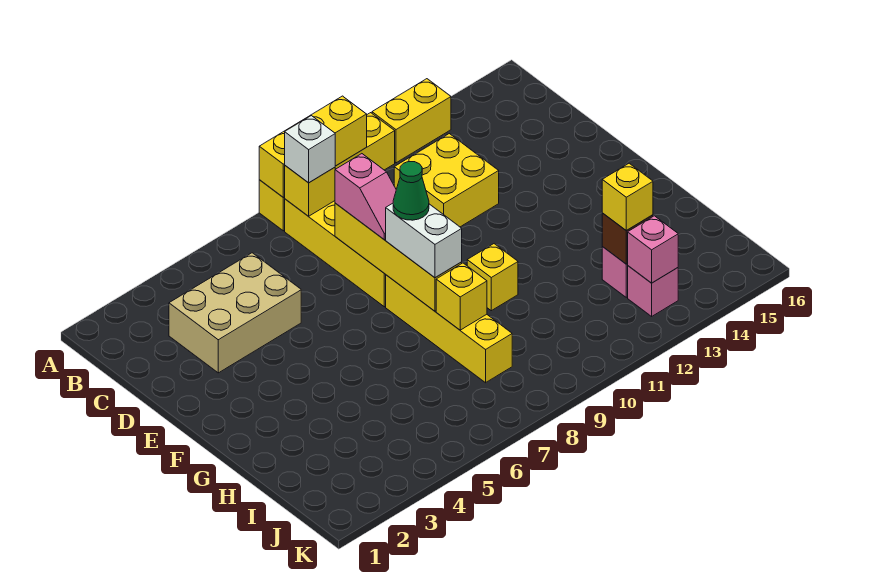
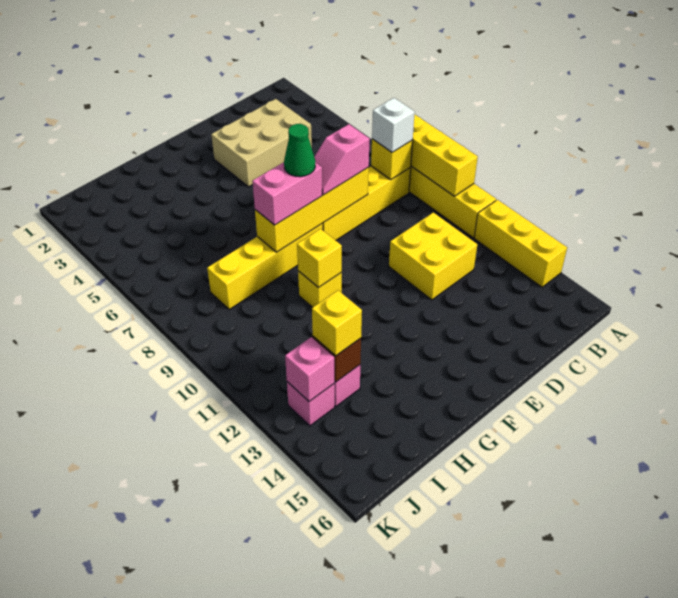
yellow 1x2 brick [372,79,451,163] -> yellow 1x3 brick [474,200,567,287]
tan 2x3 brick [169,253,301,373] -> tan 2x3 brick turned to [211,99,312,187]
white 1x2 brick [386,203,462,278] -> pink 1x2 brick [252,162,322,225]
yellow 1x1 brick [436,263,487,330] -> yellow 1x1 brick moved to [297,229,342,288]

